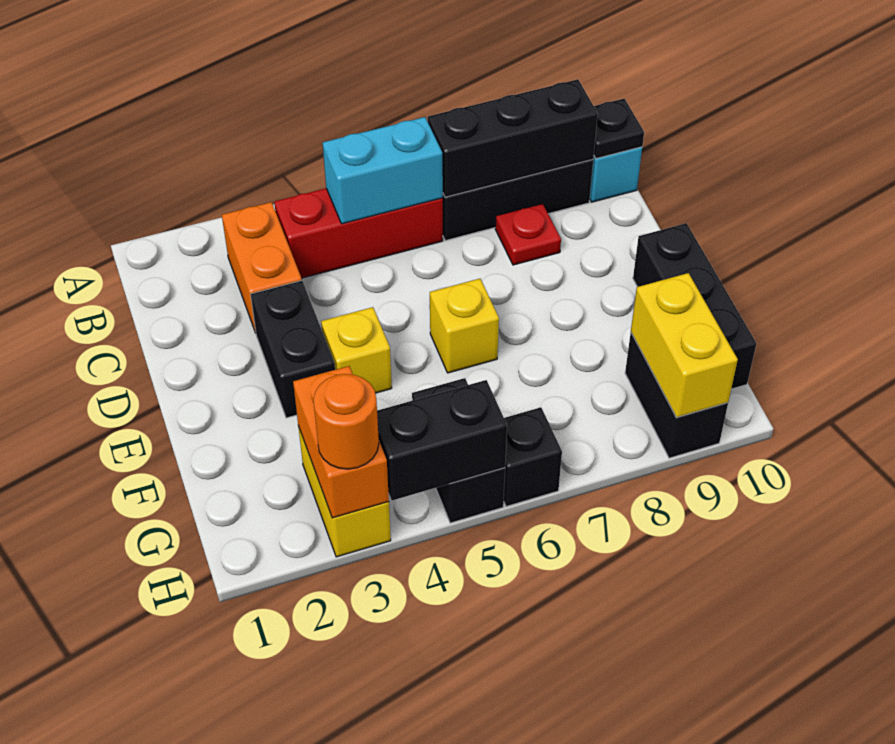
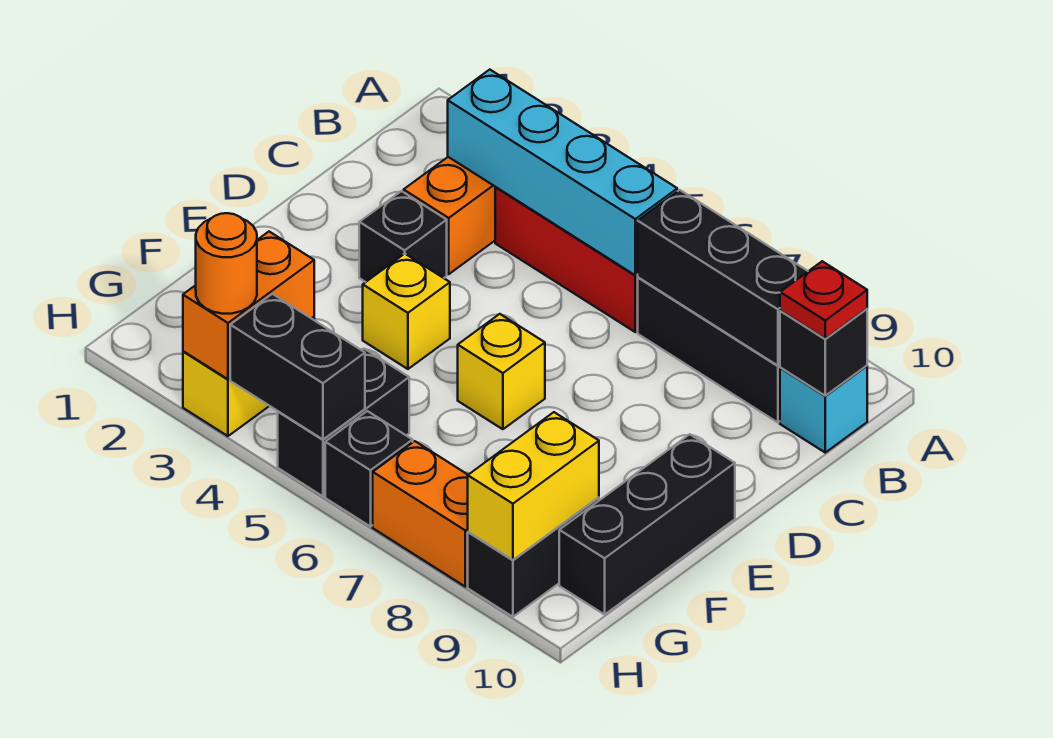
cyan 1x2 brick [323,117,443,224] -> cyan 1x4 brick [448,70,677,275]
black 1x1 plate [594,99,644,158] -> black 1x1 brick [780,309,867,396]
red 1x1 plate [495,204,561,265] -> red 1x1 plate moved to [780,261,867,339]
black 1x2 brick [251,281,335,418] -> black 1x1 brick [359,191,447,282]
none -> orange 1x2 brick [373,441,468,587]

